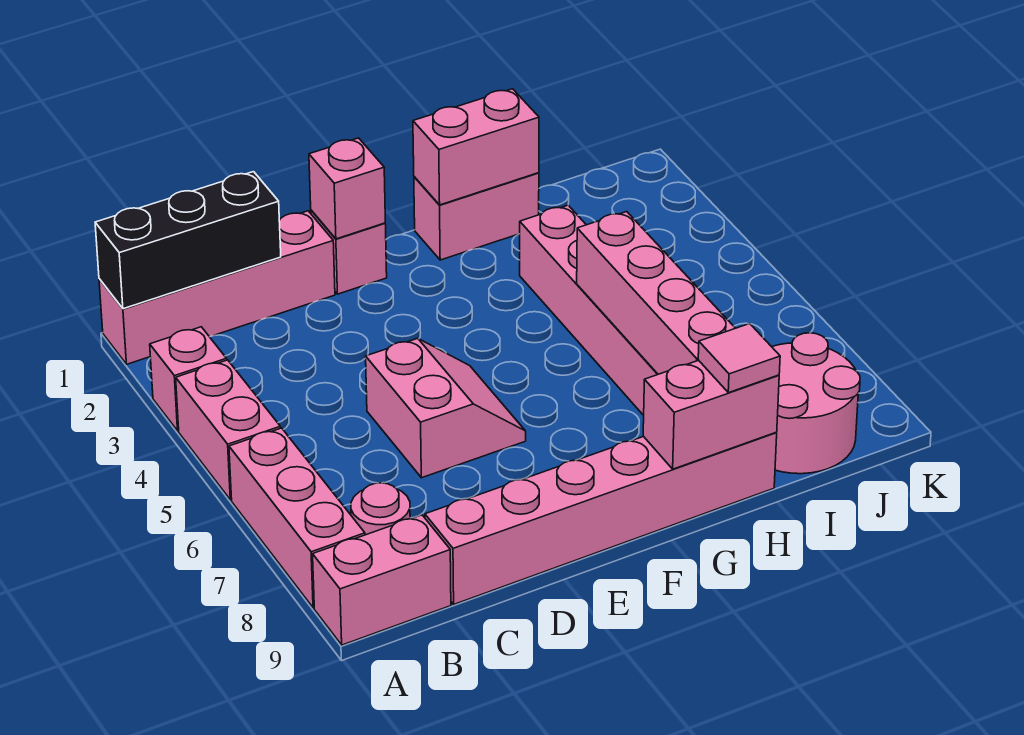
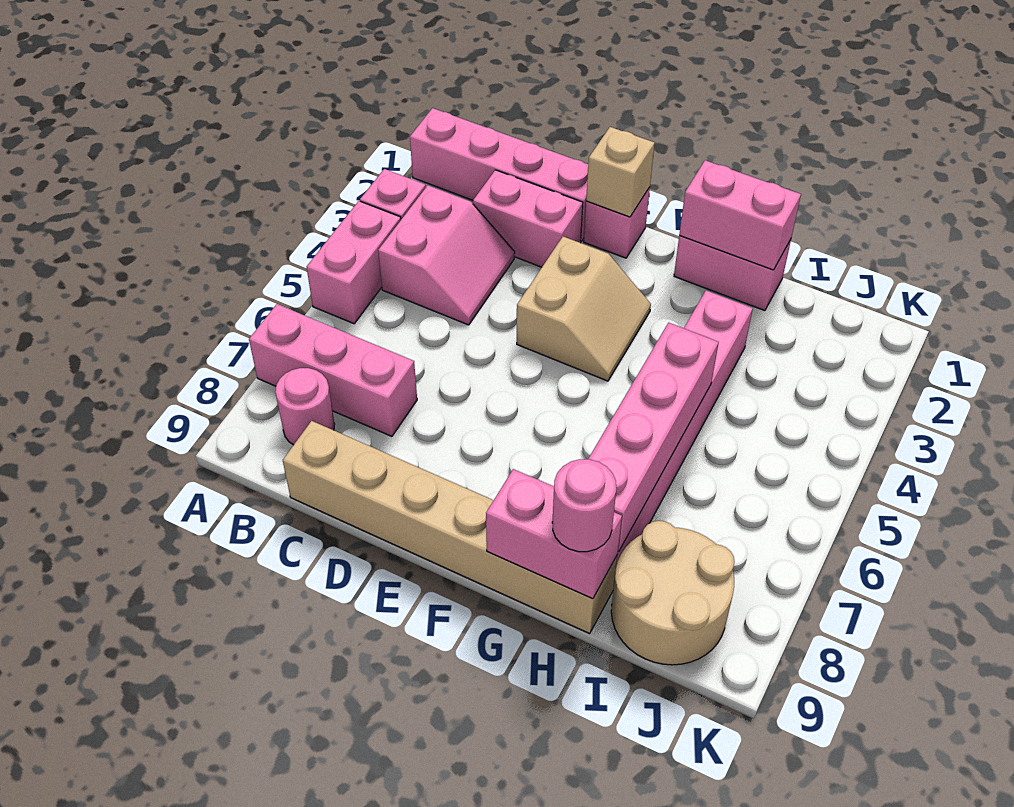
black 1x3 brick [95,172,281,309] -> none
pink 1x3 brick [229,428,365,608] -> pink 1x3 brick turned to [249,304,417,436]
pink 1x2 brick [313,515,451,645] -> pink 1x2 brick moved to [473,170,583,267]
pink 1x6 brick [425,432,777,604] -> tan 1x6 brick [283,421,617,634]
pink 2x2 slope [366,338,526,478] -> pink 2x2 slope moved to [378,185,515,325]
pink 1x1 brick [309,138,385,239] -> tan 1x1 brick [586,127,655,217]
none -> tan 2x2 slope [517,237,651,381]
pink 1x1 tile [698,324,780,393] -> pink 1x1 round brick [552,459,616,552]
pink 2x2 round brick [772,333,860,474] -> tan 2x2 round brick [611,521,735,665]

